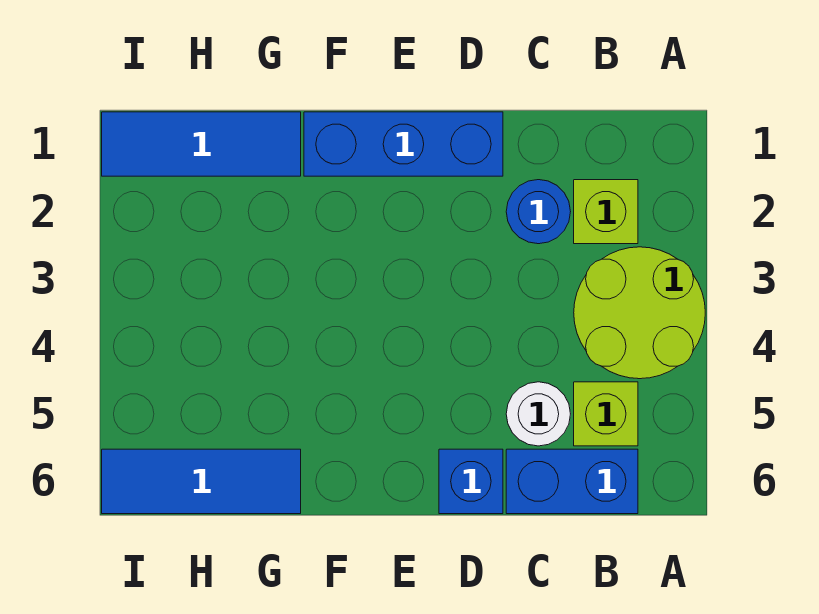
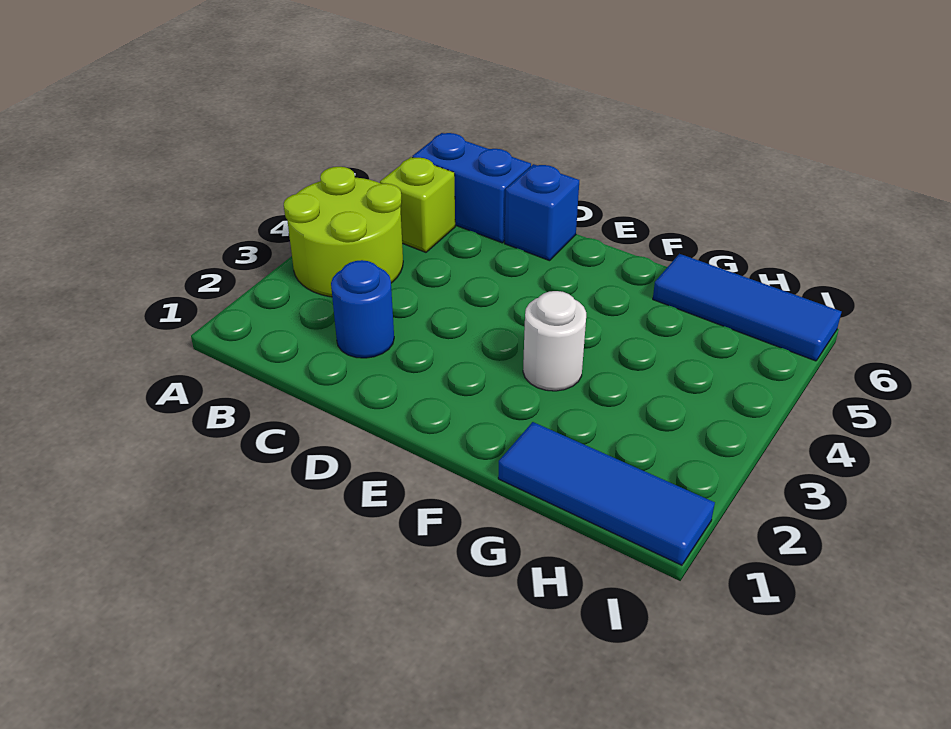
lime 1x1 brick [574,180,638,244] -> none
white 1x1 round brick [506,382,570,446] -> white 1x1 round brick moved to [523,291,586,391]
blue 1x3 brick [304,112,503,176] -> none

